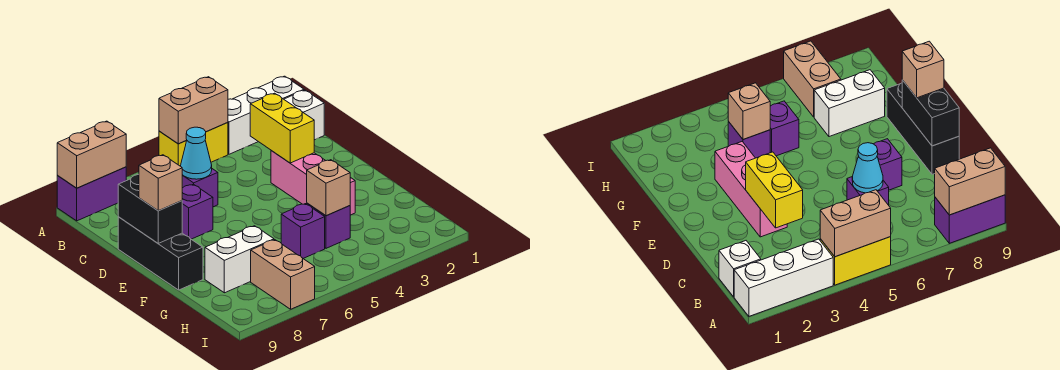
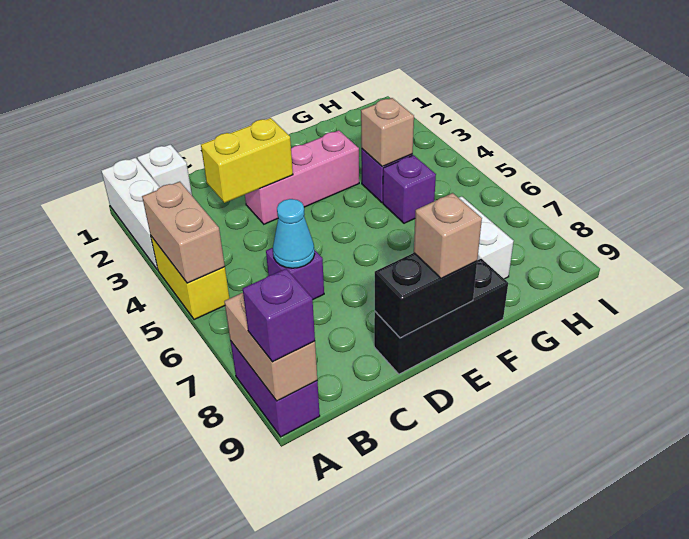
purple 1x1 brick [182,184,213,239] -> purple 1x1 brick moved to [243,269,315,362]
tan 1x2 brick [251,240,315,309] -> none

